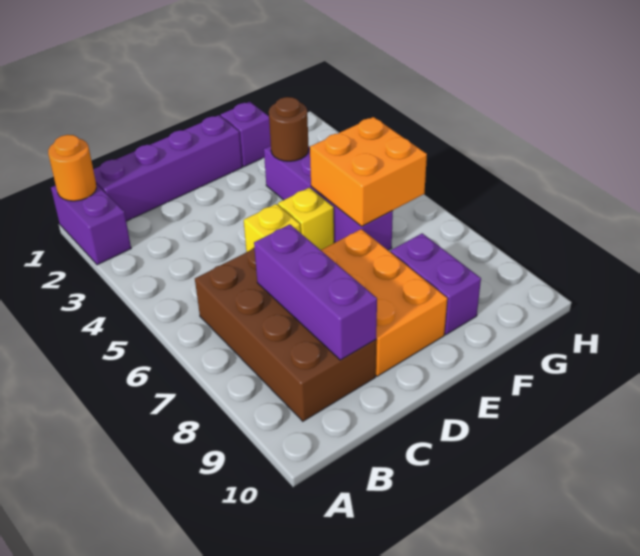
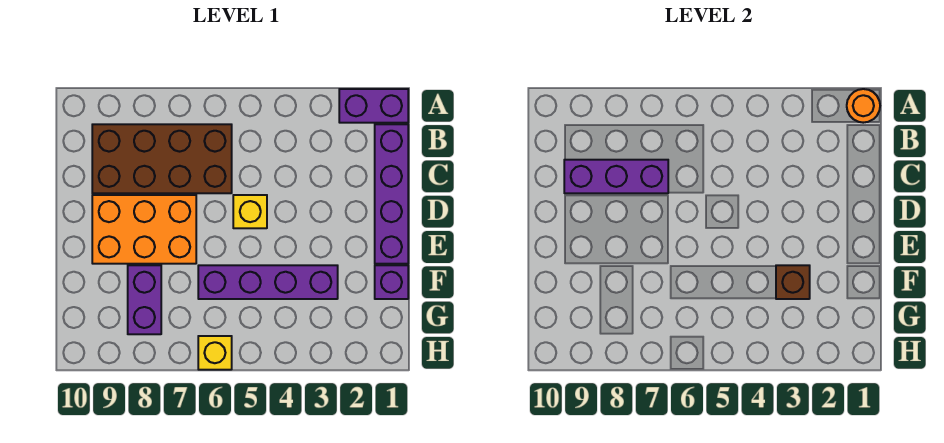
yellow 1x1 brick [278,188,334,250] -> yellow 1x1 brick moved to [198,336,232,370]
brown 1x1 round brick [269,97,309,161] -> brown 1x1 brick [776,265,810,299]
orange 2x2 brick [310,117,427,227] -> none
purple 1x2 brick [391,233,481,335] -> purple 1x2 brick turned to [128,265,161,334]

